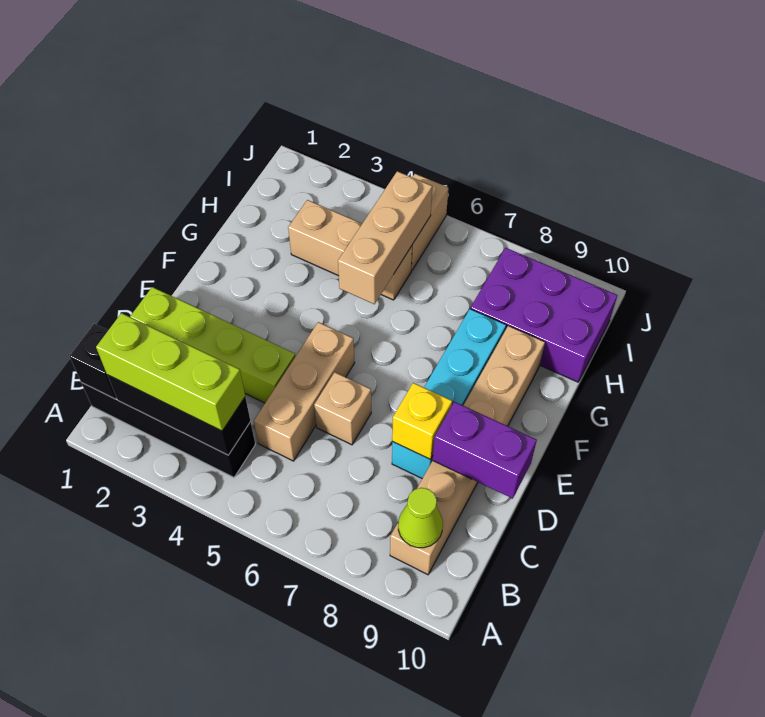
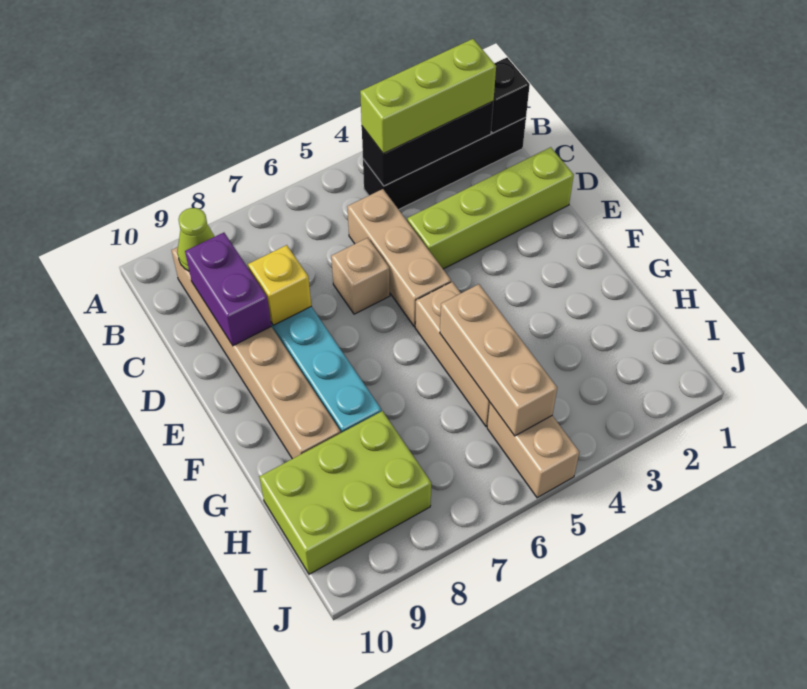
purple 1x2 brick [433,402,537,499] -> purple 1x2 brick turned to [185,233,271,346]
tan 1x3 brick [288,200,412,300] -> tan 1x3 brick turned to [415,282,490,427]
purple 2x3 brick [470,248,617,382] -> lime 2x3 brick [259,411,431,574]

